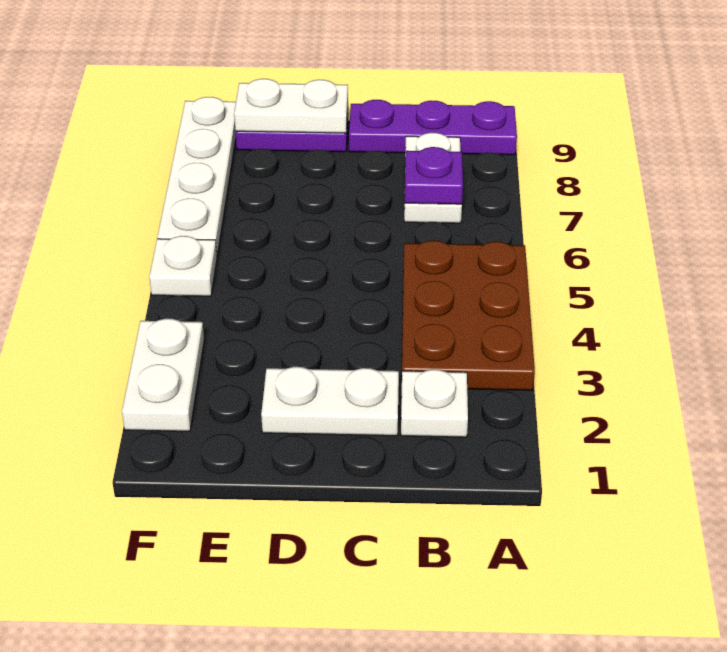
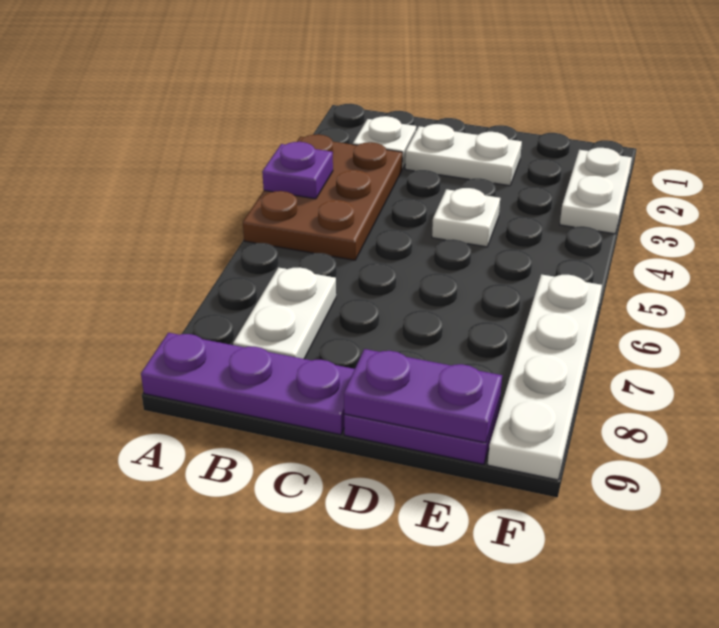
purple 1x1 plate [405,147,463,204] -> purple 1x1 plate moved to [262,142,333,199]
white 1x2 plate [234,79,348,133] -> purple 1x2 plate [344,349,502,443]
white 1x1 plate [149,236,217,296] -> white 1x1 plate moved to [432,188,500,247]

